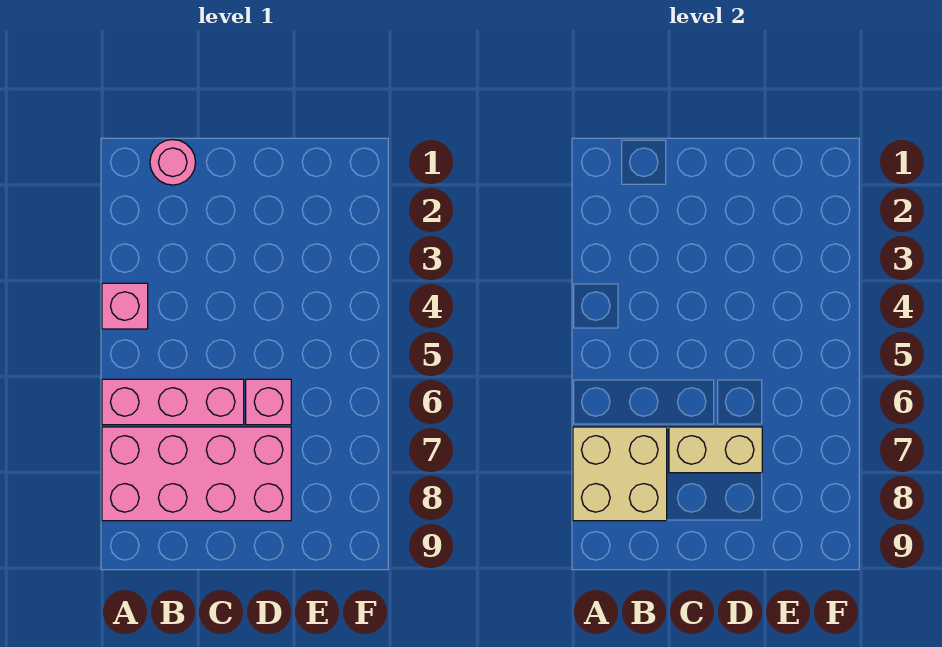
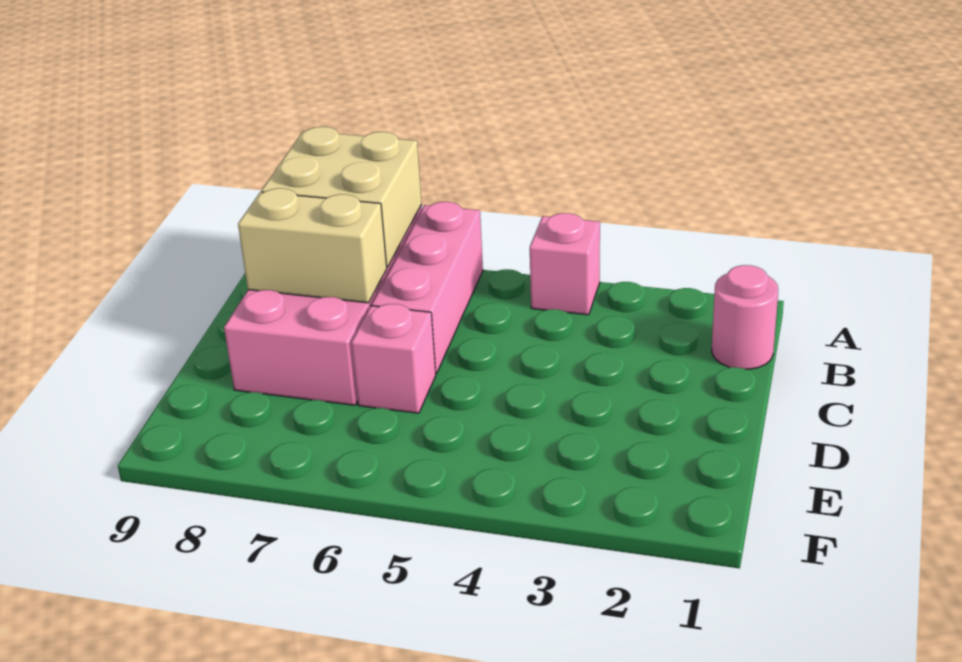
tan 1x2 brick [669,427,762,473] -> tan 1x2 brick turned to [238,188,387,303]

